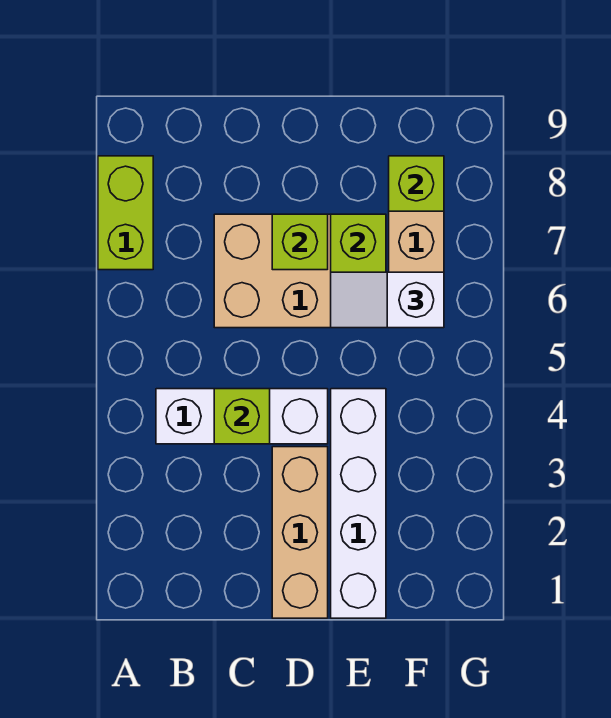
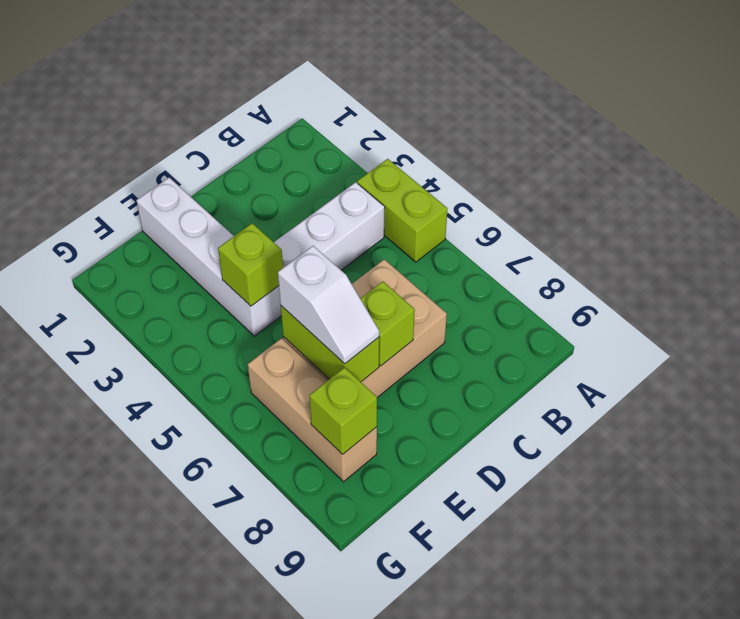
lime 1x2 brick [98,156,153,270] -> lime 1x2 brick moved to [357,159,447,262]
lime 1x1 brick [214,389,270,444] -> lime 1x1 brick moved to [218,223,283,306]
tan 1x3 brick [272,447,328,618] -> none
white 1x2 slope [331,272,444,328] -> white 1x2 slope turned to [278,246,379,364]

